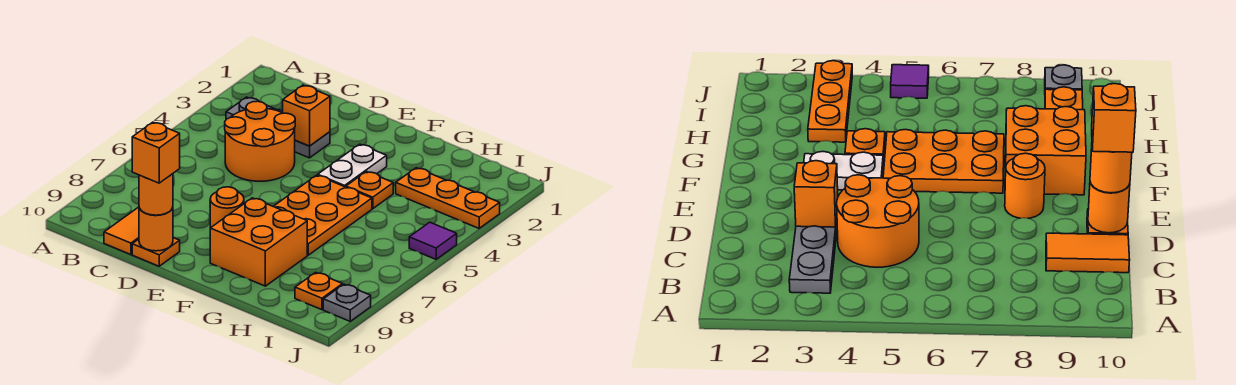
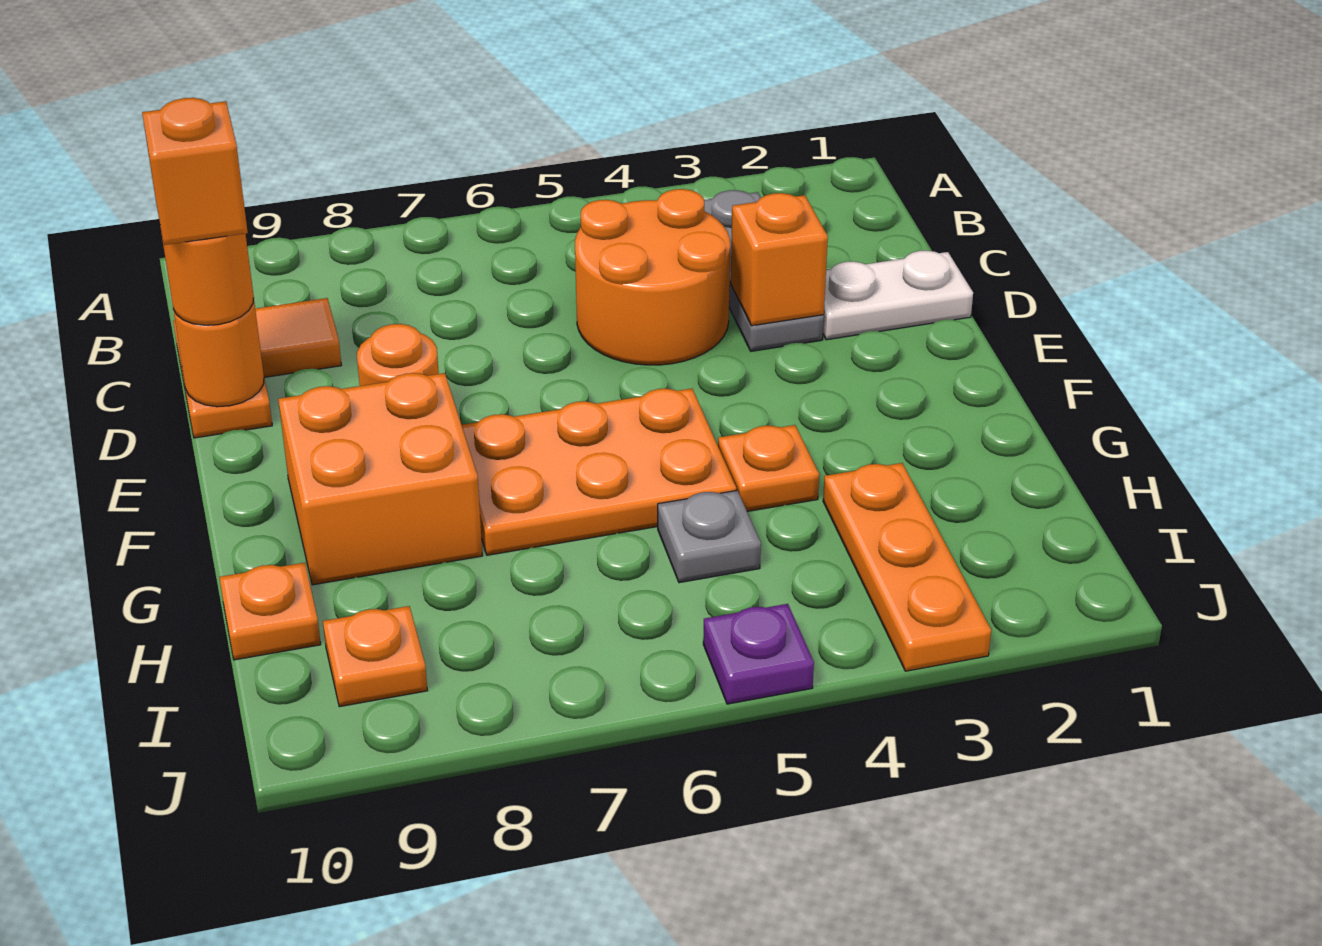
white 1x2 plate [318,144,387,187] -> white 1x2 plate moved to [823,251,973,340]
none -> orange 1x1 plate [219,563,321,660]
purple 1x1 tile [409,222,457,259] -> purple 1x1 plate [703,604,814,704]
grey 1x1 plate [323,284,371,321] -> grey 1x1 plate moved to [658,490,761,583]

